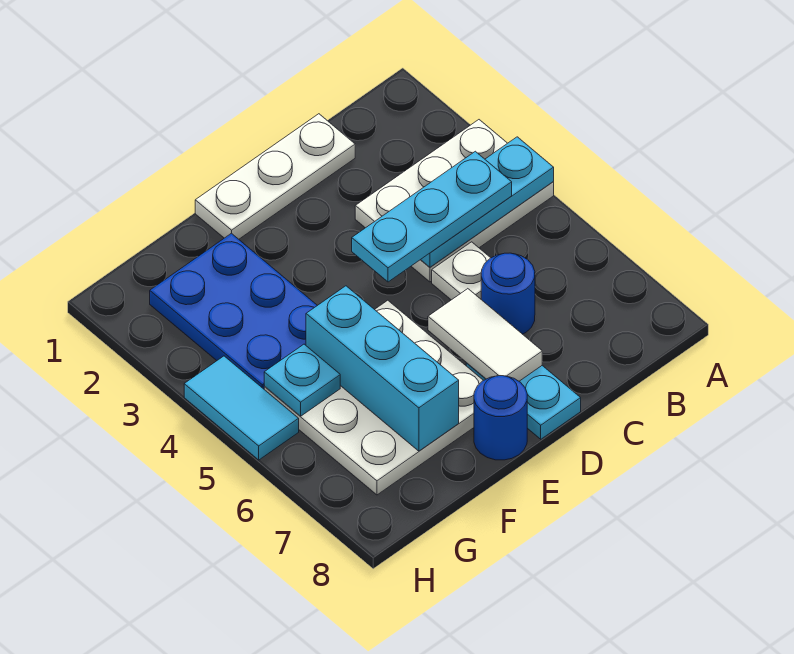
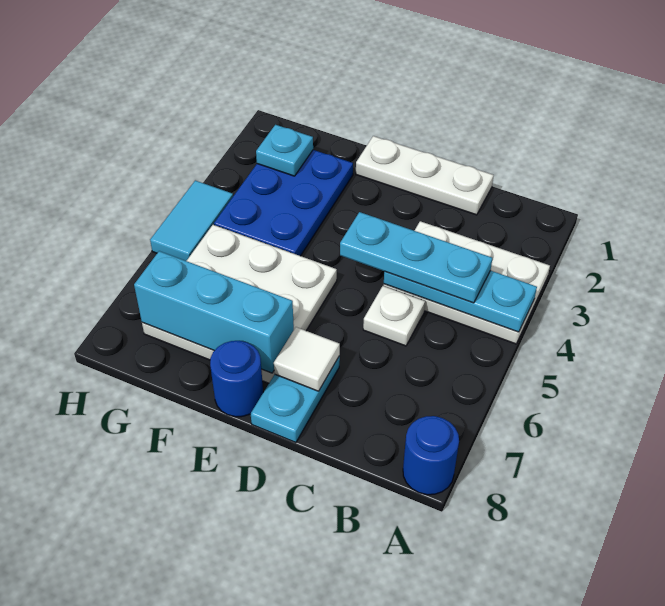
blue 1x1 round brick [481,253,535,334] -> blue 1x1 round brick moved to [403,416,459,495]
white 1x2 tile [428,289,542,381] -> white 1x1 tile [274,327,340,391]
cyan 1x3 brick [306,286,459,451] -> cyan 1x3 brick turned to [134,251,294,373]
cyan 1x1 plate [264,344,340,416] -> cyan 1x1 plate moved to [256,125,313,176]

